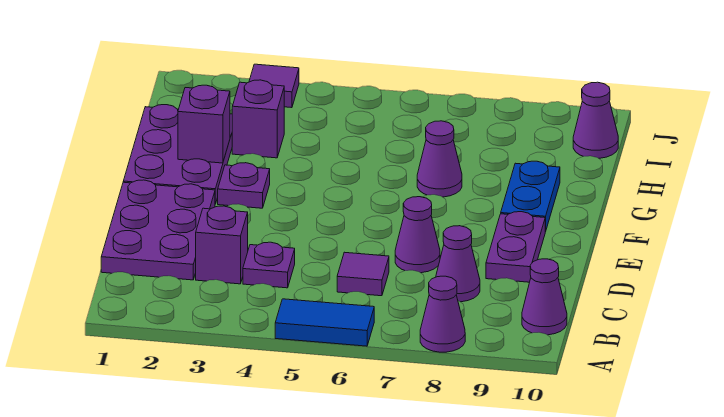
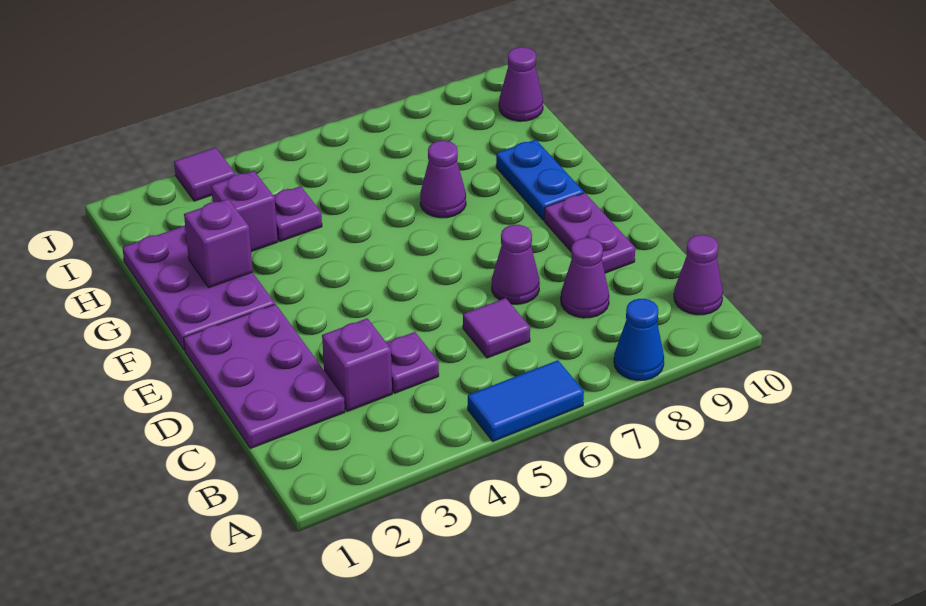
purple 1x1 cone [420,276,465,352] -> blue 1x1 cone [614,299,664,380]
purple 1x1 plate [218,163,270,208] -> purple 1x1 plate moved to [273,186,322,241]

